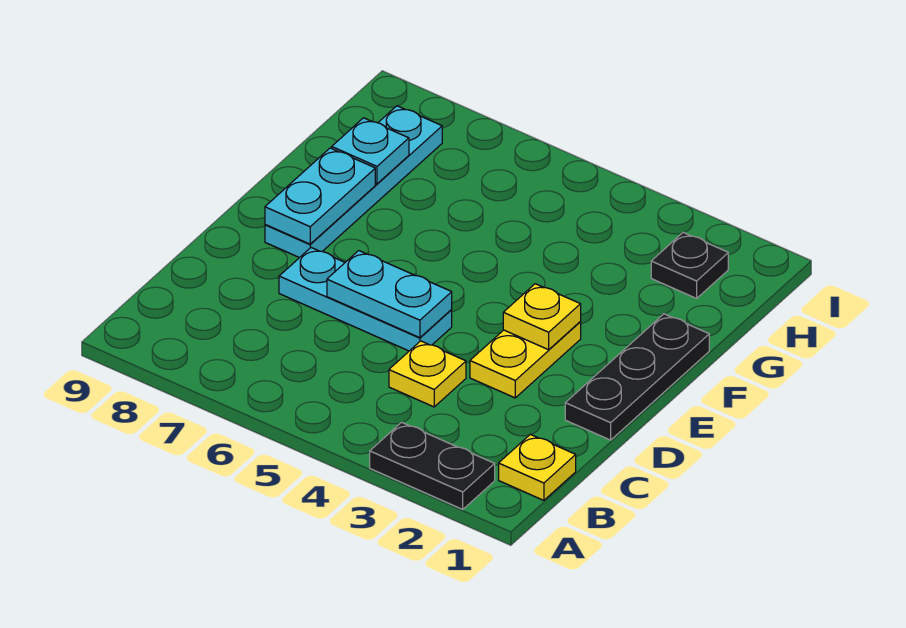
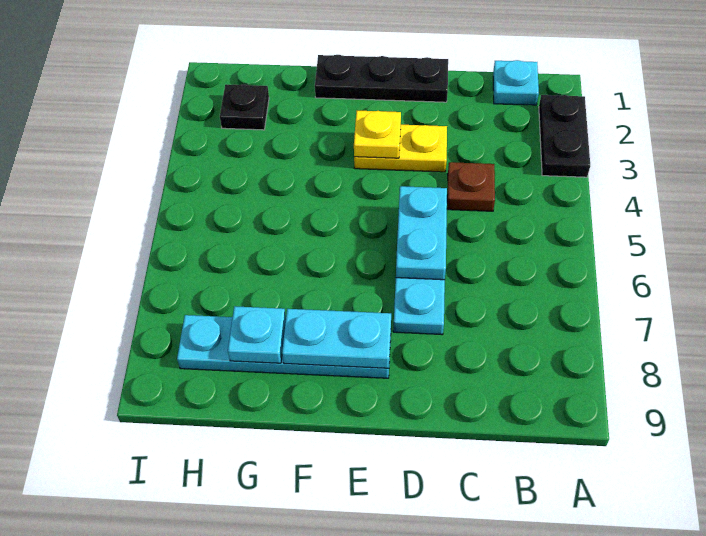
yellow 1x1 plate [499,434,576,500] -> cyan 1x1 plate [493,60,539,105]
yellow 1x1 plate [389,341,466,407] -> brown 1x1 plate [447,162,495,211]

